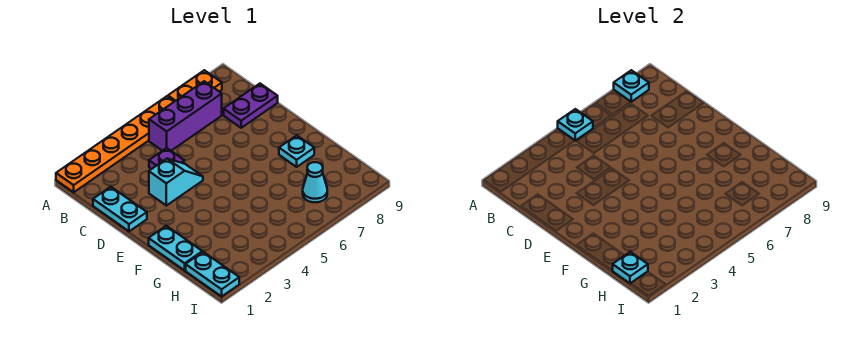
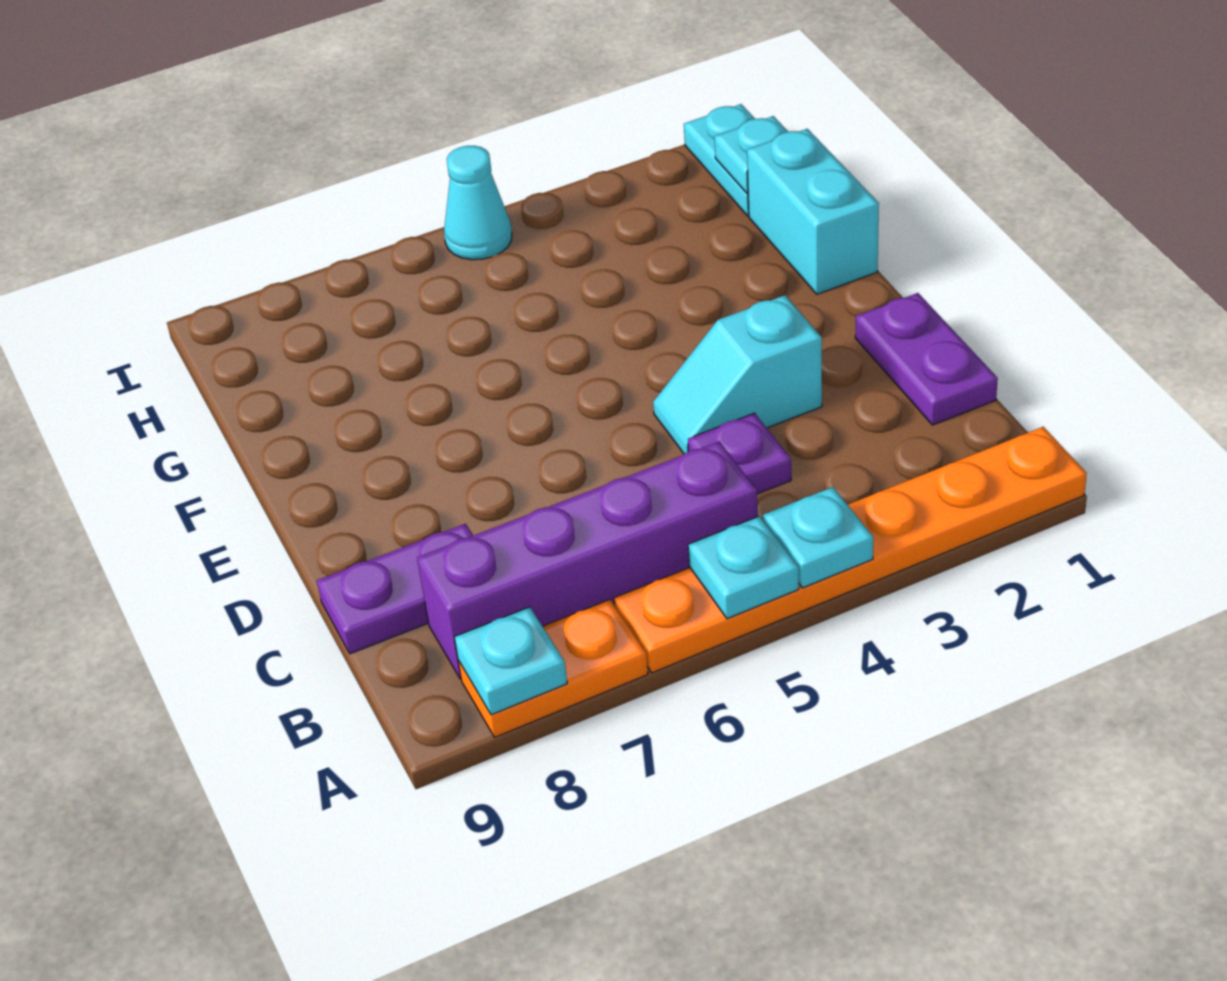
purple 1x3 brick [149,81,222,151] -> purple 1x4 brick [417,442,758,679]
cyan 1x2 plate [93,187,147,231] -> purple 1x2 plate [855,293,998,425]
cyan 1x2 plate [149,226,202,270] -> cyan 1x2 brick [747,129,879,294]
cyan 1x1 plate [279,135,314,167] -> cyan 1x1 plate moved to [763,487,873,588]
cyan 1x1 cone [303,162,327,202] -> cyan 1x1 cone moved to [444,146,512,260]

